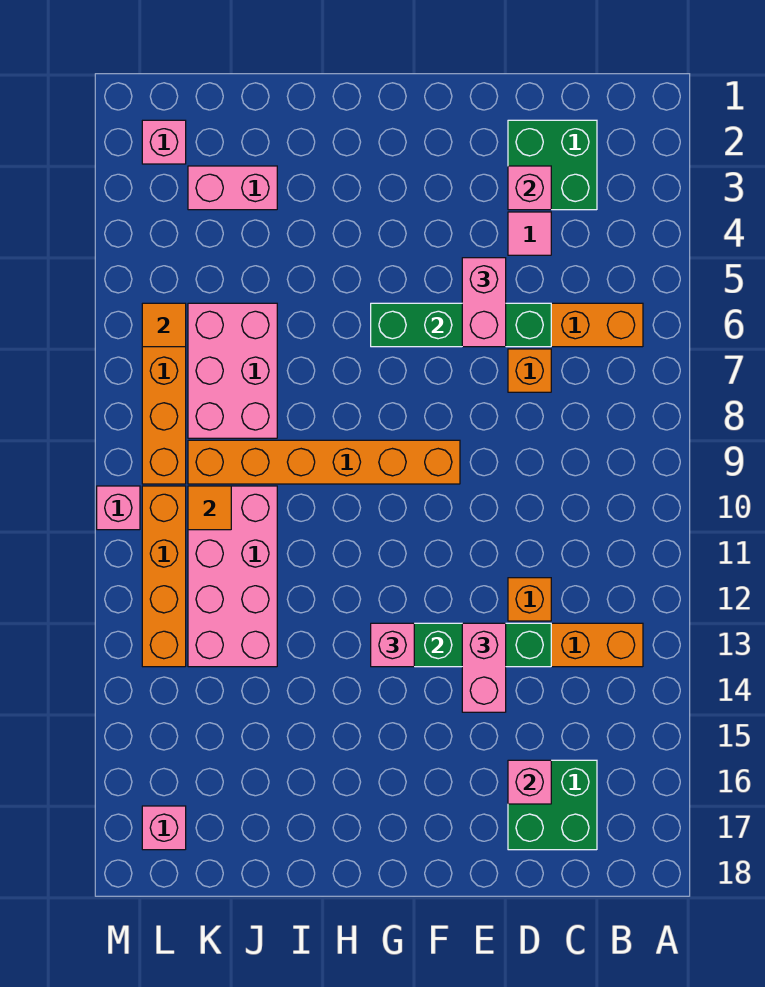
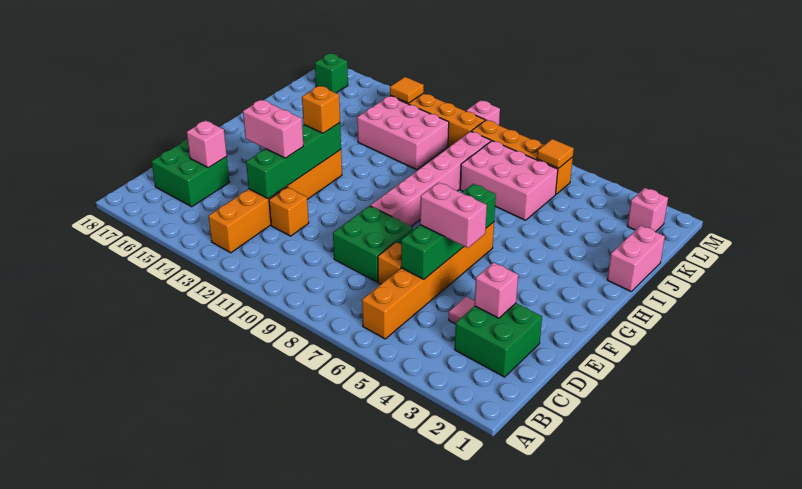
none -> green 2x2 brick [333,206,413,282]
orange 1x6 brick [188,440,460,484] -> pink 1x6 brick [370,131,491,226]
pink 1x1 brick [371,623,414,667] -> orange 1x1 brick [302,86,340,133]
pink 1x2 brick [188,166,277,210] -> pink 1x2 brick moved to [607,225,665,291]
pink 2x4 brick [188,486,277,667] -> pink 2x3 brick [357,96,449,170]
orange 1x1 tile [188,486,231,530] -> orange 1x1 tile moved to [390,77,424,103]
pink 1x1 brick [142,806,186,850] -> green 1x1 brick [315,54,348,93]

